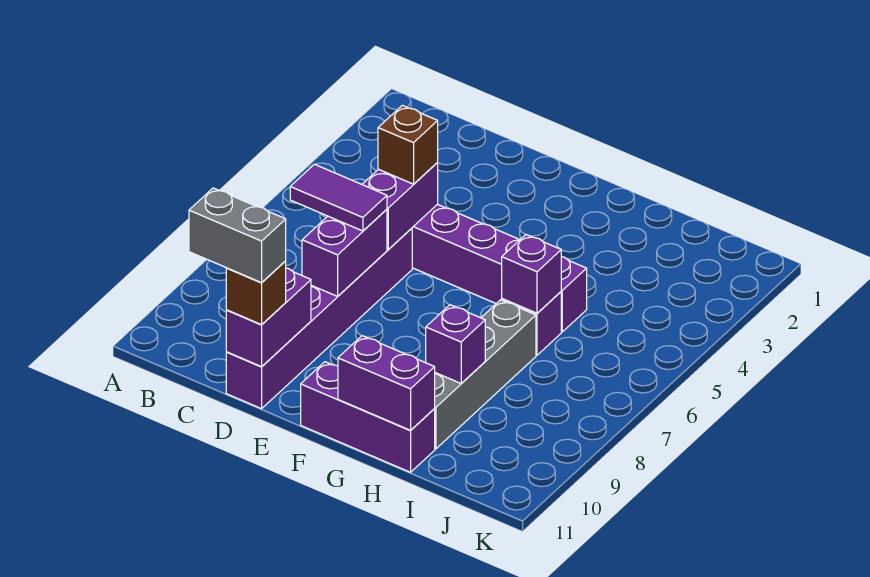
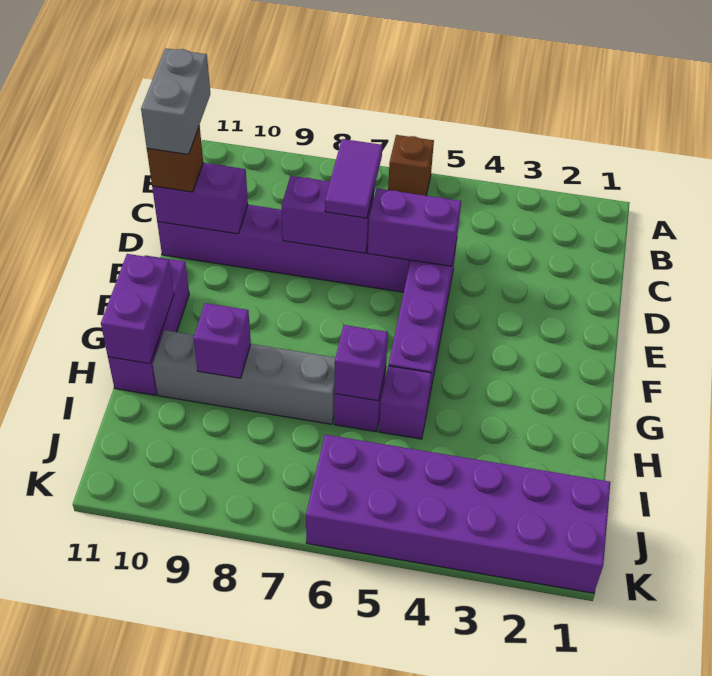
brown 1x1 brick [378,105,438,184] -> brown 1x1 brick moved to [388,135,434,196]
none -> purple 2x6 brick [306,435,610,593]

